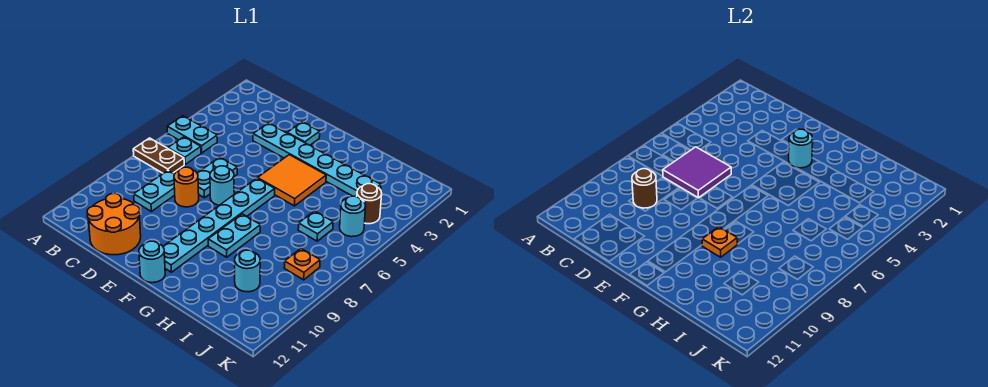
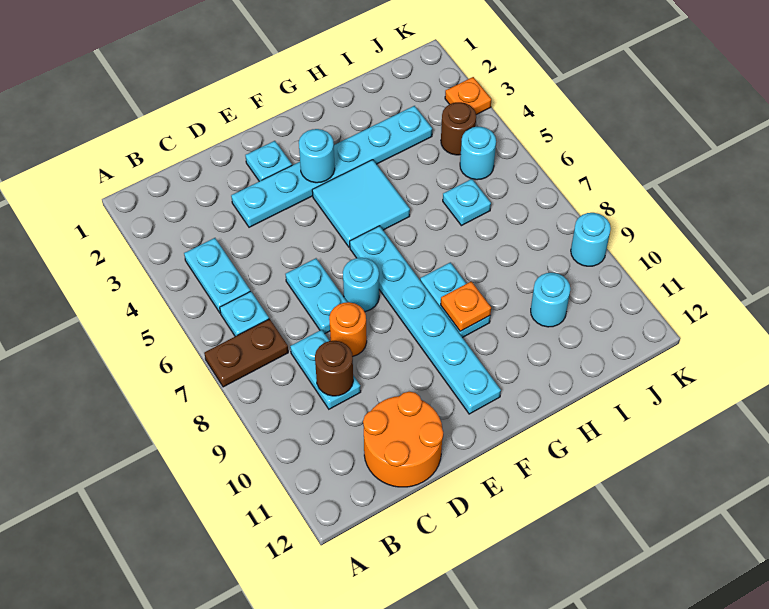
cyan 1x2 plate [167,116,217,153] -> cyan 1x2 plate turned to [184,238,250,313]
purple 2x2 tile [663,147,731,198] -> none
orange 2x2 tile [258,155,326,206] -> cyan 2x2 tile [312,160,410,247]
cyan 1x1 round brick [139,241,165,283] -> cyan 1x1 round brick moved to [571,213,611,266]
orange 1x1 plate [285,249,320,280] -> orange 1x1 plate moved to [445,77,491,115]

